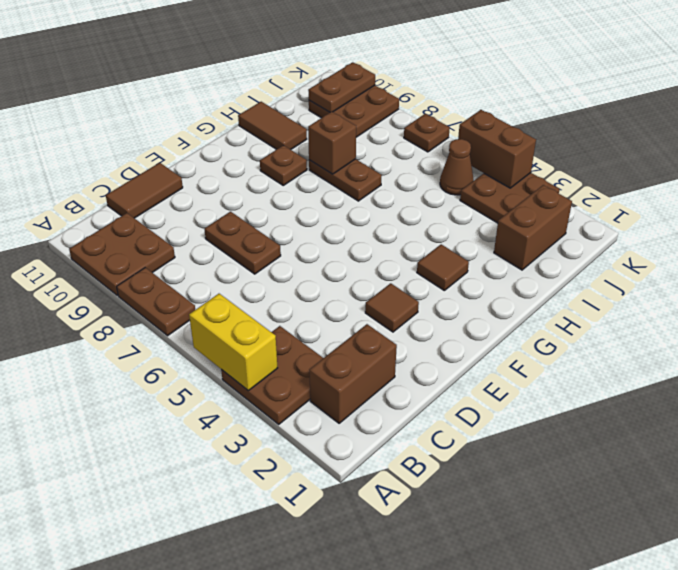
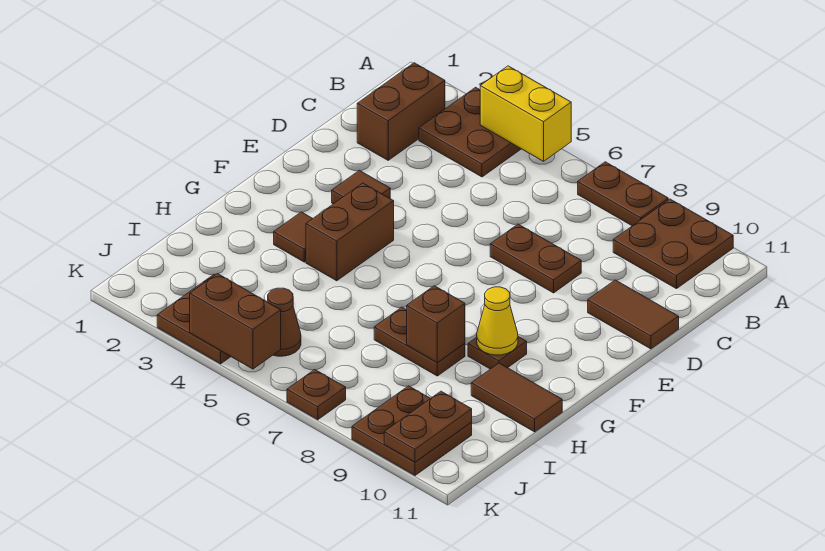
brown 1x2 tile [106,163,183,218] -> brown 1x2 tile turned to [588,280,679,349]
none -> yellow 1x1 cone [477,287,518,355]
brown 1x2 brick [494,185,572,270] -> brown 1x2 brick moved to [306,183,394,281]

